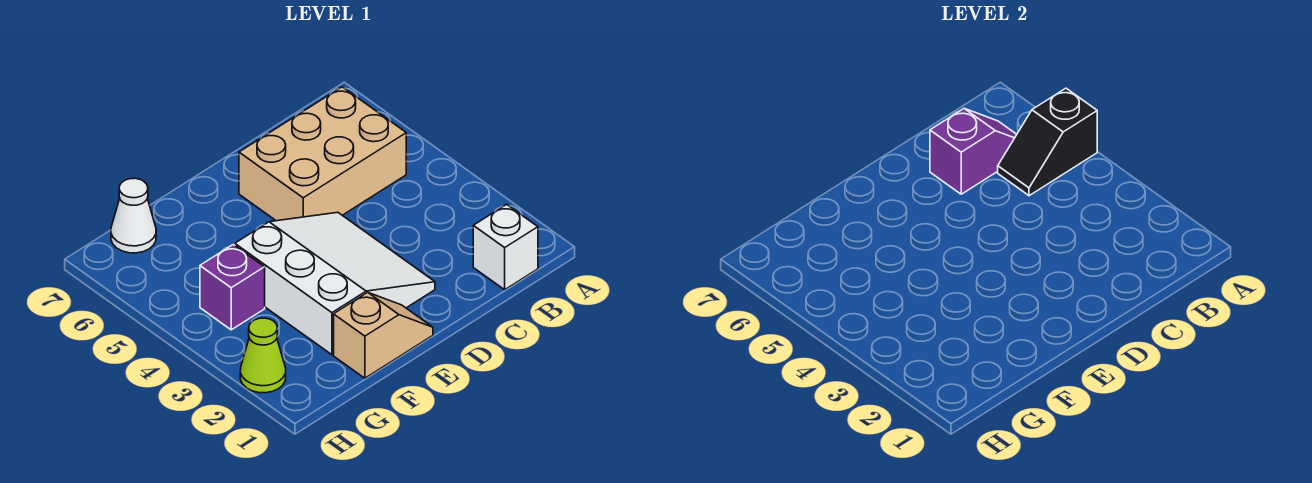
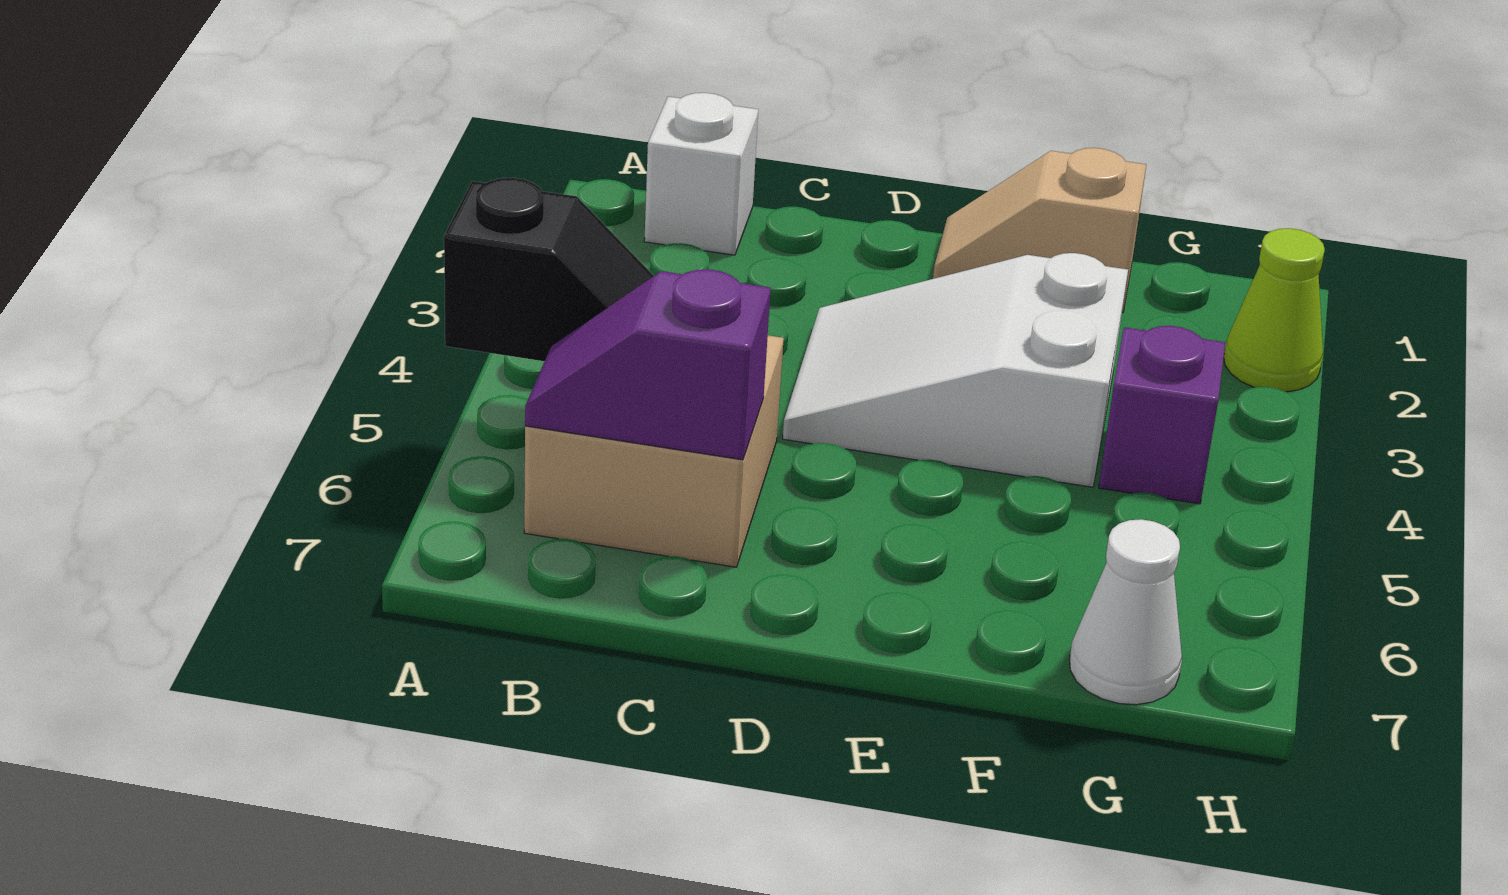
tan 2x3 brick [239,87,406,221] -> tan 2x2 brick [524,335,784,567]
white 3x3 slope [235,212,435,355] -> white 2x3 slope [783,253,1128,487]

